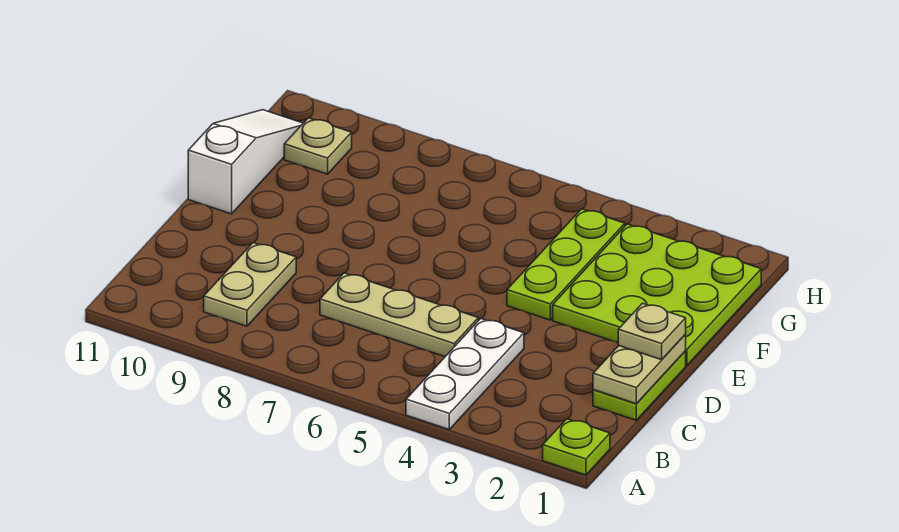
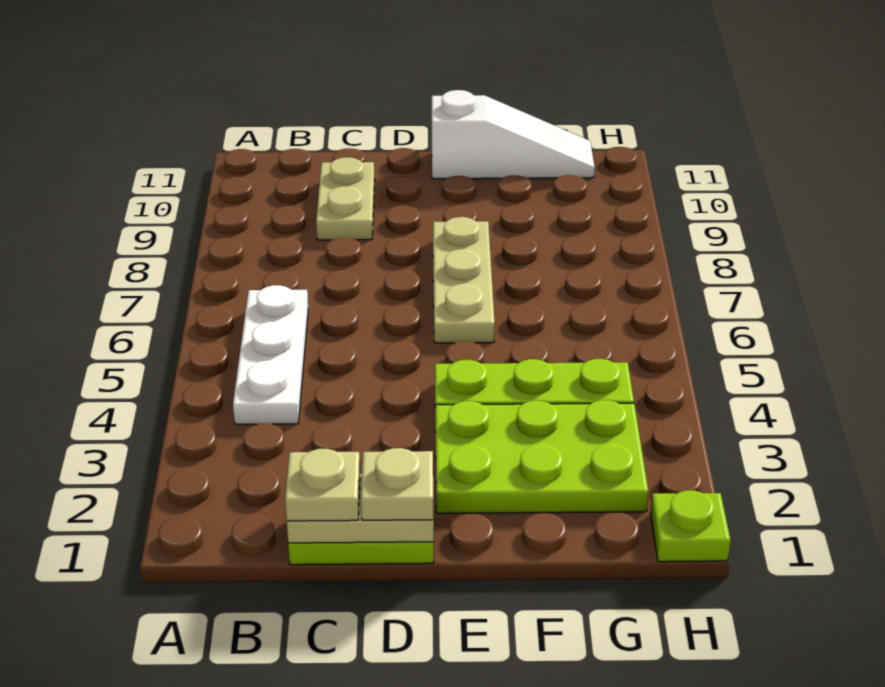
lime 1x1 plate [543,419,610,475] -> lime 1x1 plate moved to [650,490,731,562]
white 1x3 plate [406,318,524,429] -> white 1x3 plate turned to [233,285,308,424]
tan 1x2 plate [204,243,296,326] -> tan 1x2 plate turned to [316,157,375,240]
tan 1x3 plate [320,273,478,357] -> tan 1x3 plate moved to [433,217,495,343]
lime 3x3 plate [553,224,761,366] -> lime 2x3 plate [435,400,649,513]
tan 1x1 plate [284,118,352,174] -> tan 1x1 plate moved to [285,449,360,521]

